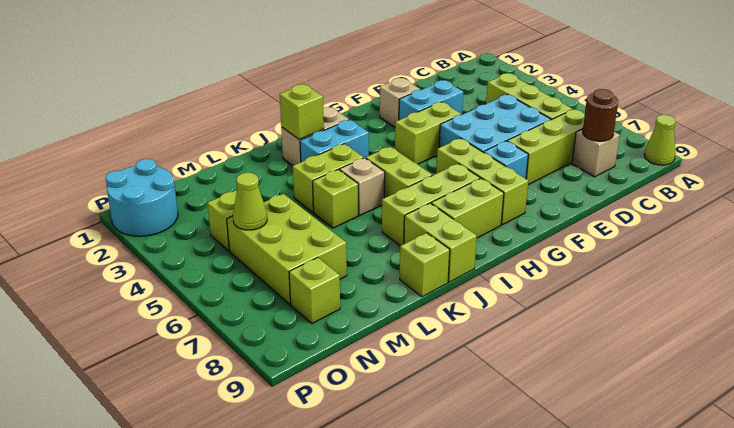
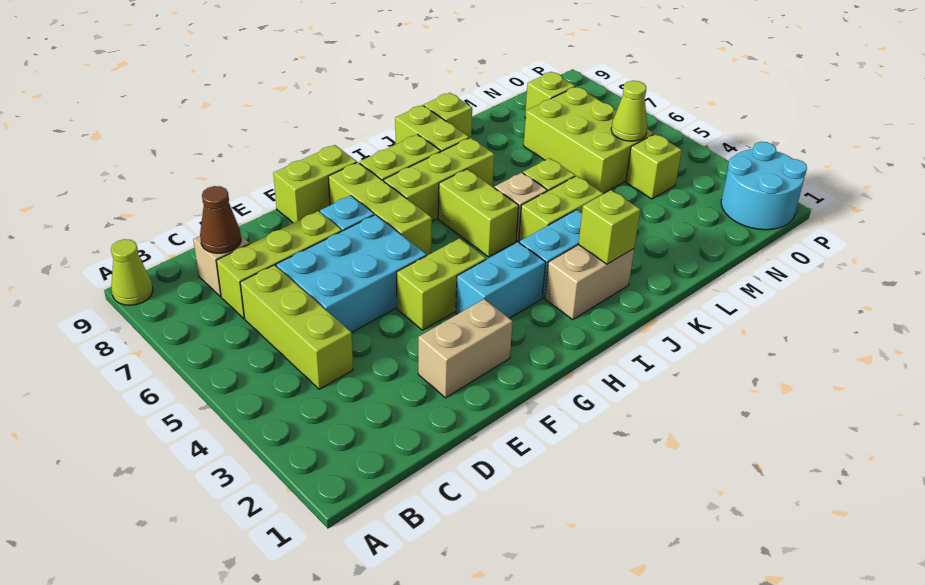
brown 1x1 round brick [583,89,618,141] -> brown 1x1 cone [200,186,241,253]
cyan 1x2 brick [399,80,463,120] -> cyan 1x2 brick moved to [456,242,546,318]
tan 1x1 brick [380,78,420,127] -> tan 1x2 brick [418,299,513,398]
none -> lime 1x2 brick [273,145,357,223]

